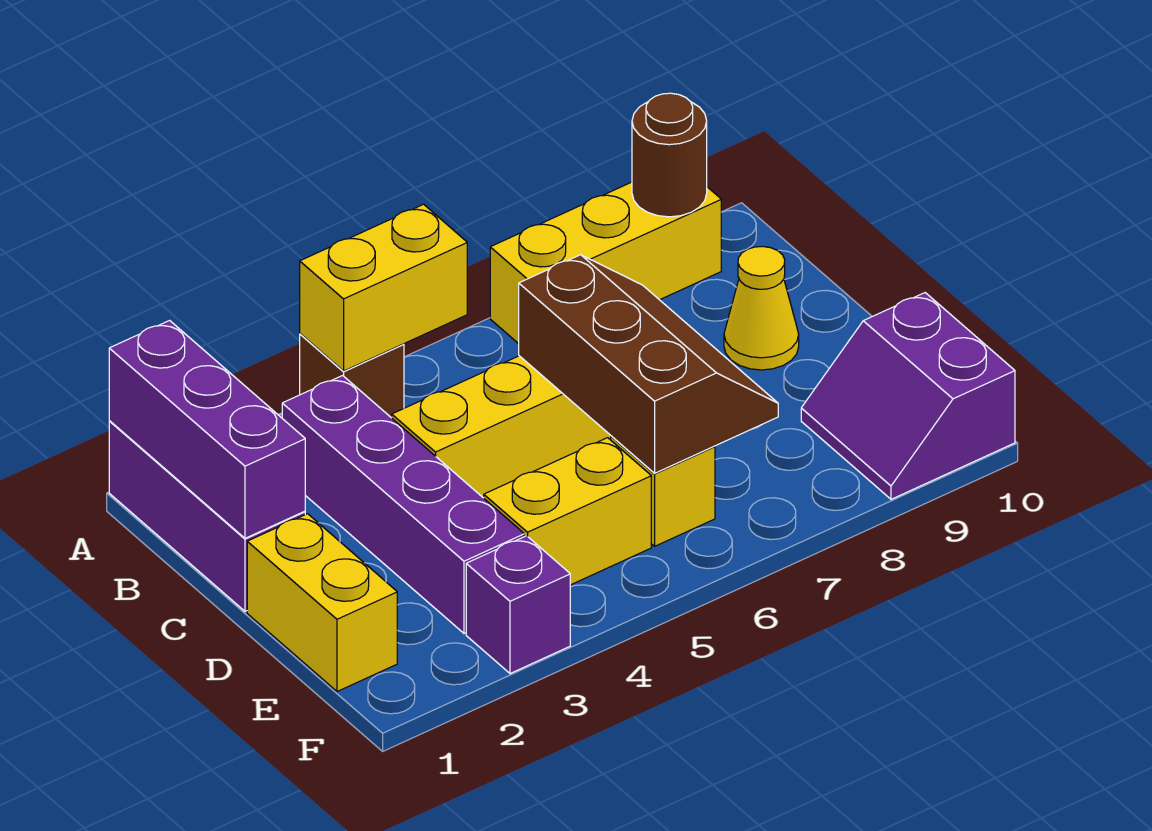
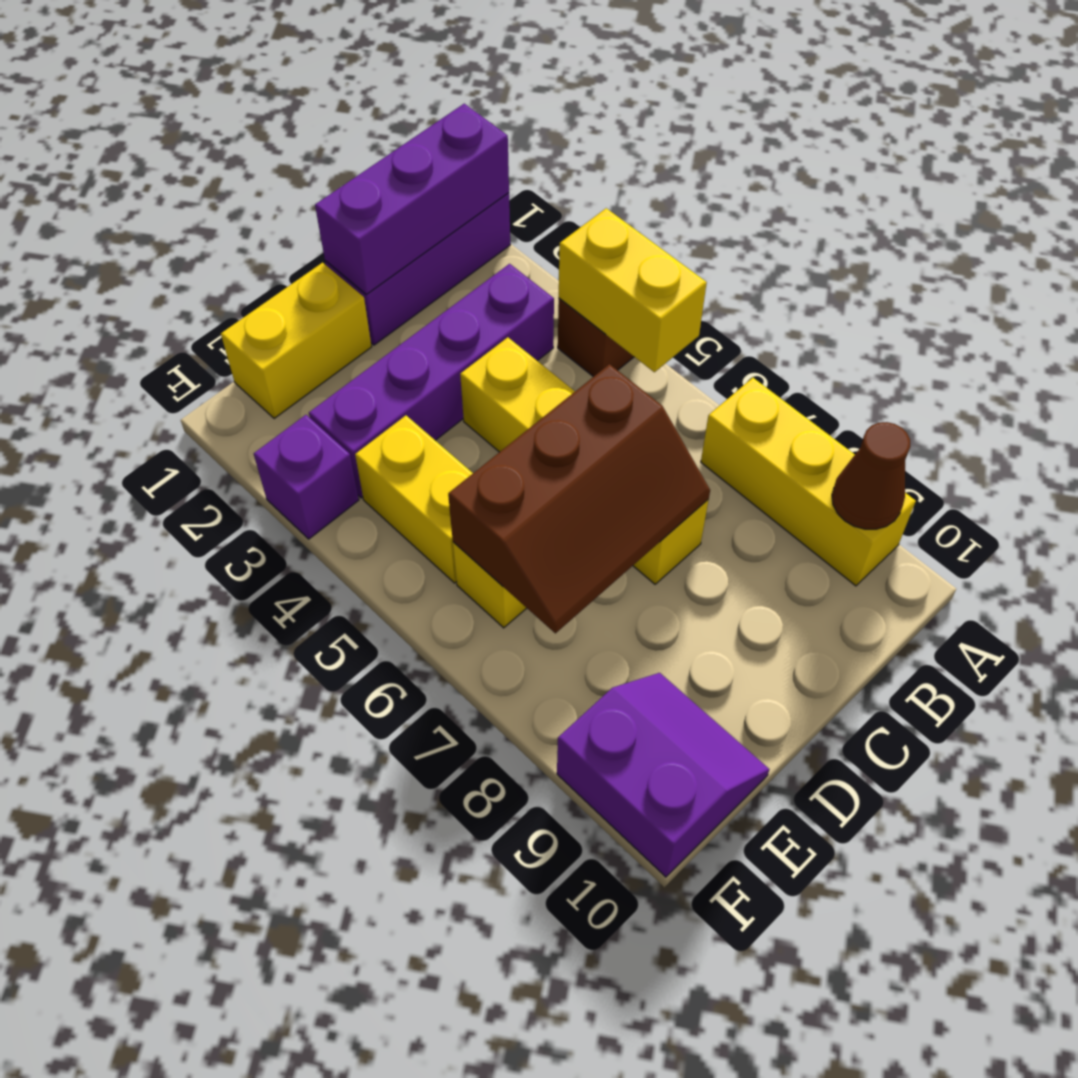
brown 1x1 round brick [632,93,707,217] -> brown 1x1 cone [832,422,910,529]
yellow 1x1 cone [724,247,799,370] -> none
purple 2x2 slope [801,293,1015,499] -> purple 2x2 slope turned to [557,673,769,877]

